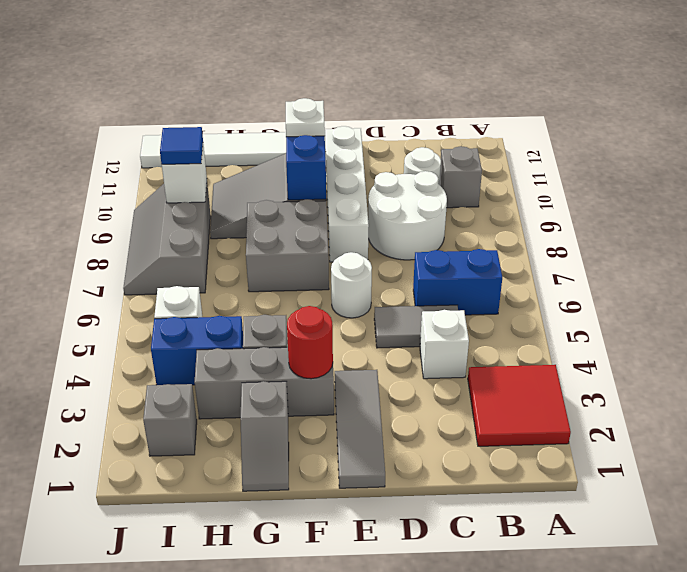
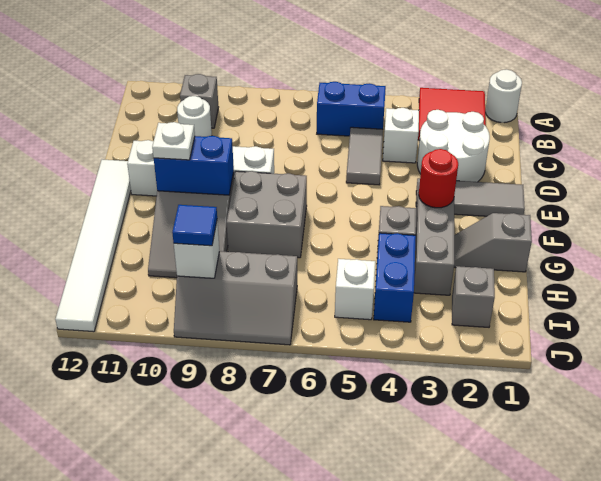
blue 1x2 brick [413,249,502,315] -> blue 1x2 brick turned to [317,82,386,136]
white 2x2 round brick [368,171,447,260] -> white 2x2 round brick moved to [417,110,490,182]
white 1x1 round brick [331,252,372,318] -> white 1x1 round brick moved to [485,69,522,123]
grey 1x2 slope [240,381,289,491] -> grey 1x2 slope turned to [454,213,532,272]

